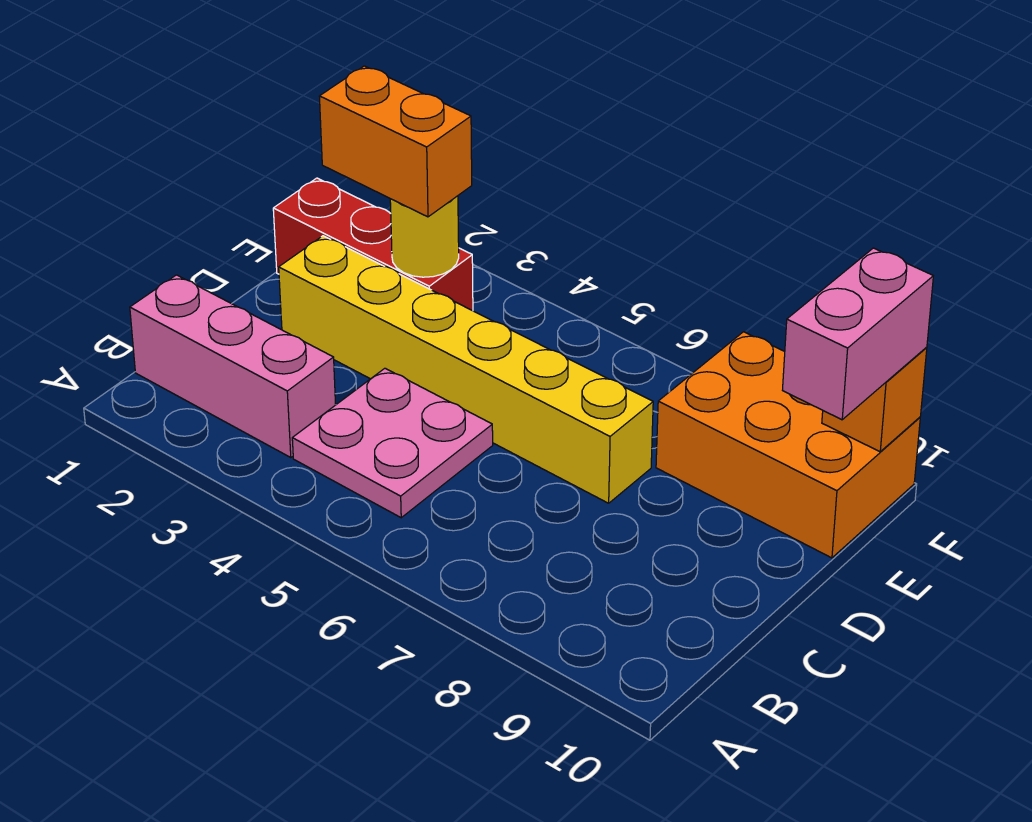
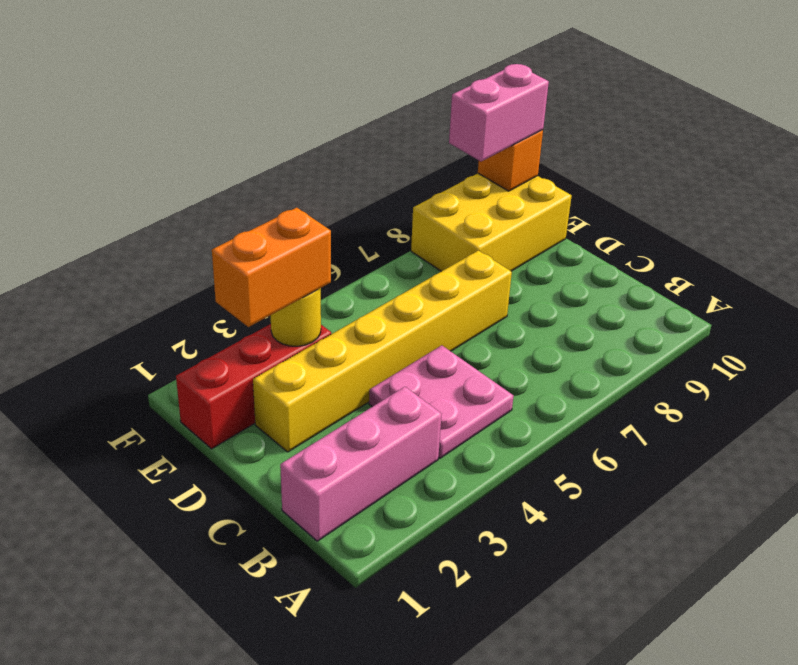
orange 2x3 brick [656,332,920,558] -> yellow 2x3 brick [411,174,571,271]
pink 1x2 brick [783,248,933,420] -> pink 1x2 brick turned to [449,64,549,161]

